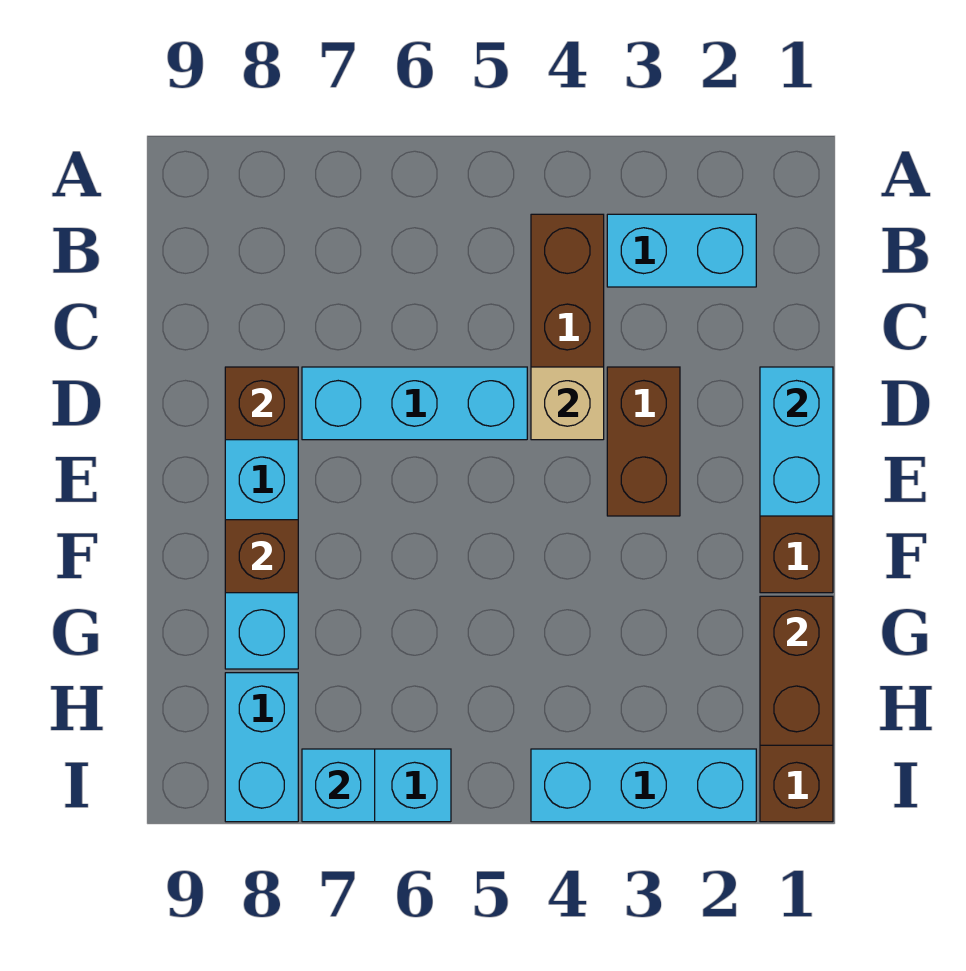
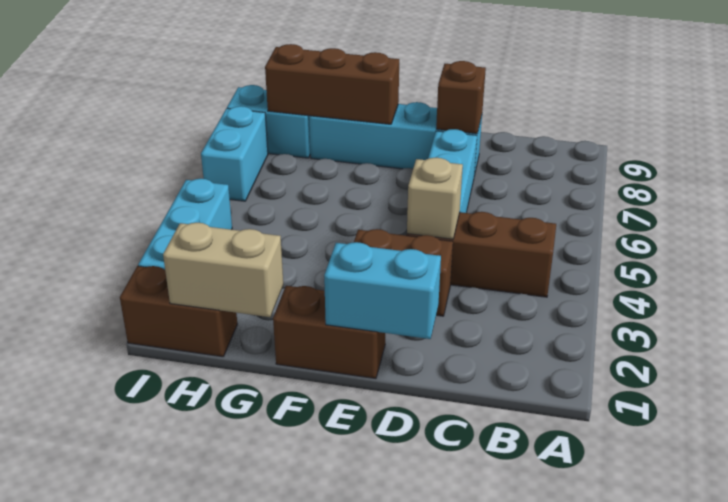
cyan 1x2 brick [607,214,756,287] -> none
brown 1x1 brick [225,520,298,593] -> brown 1x3 brick [265,44,399,124]
brown 1x2 brick [760,596,833,745] -> tan 1x2 brick [163,223,283,317]
cyan 1x1 brick [302,749,375,822] -> none

